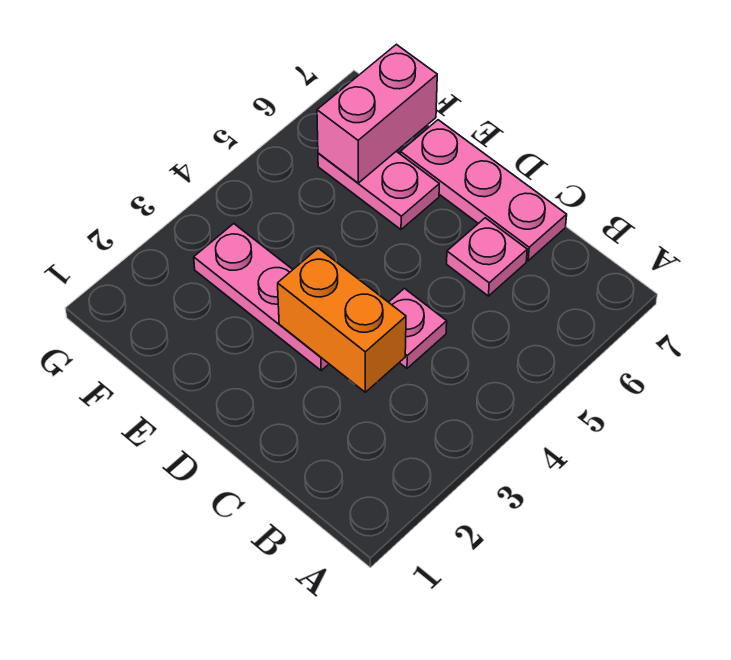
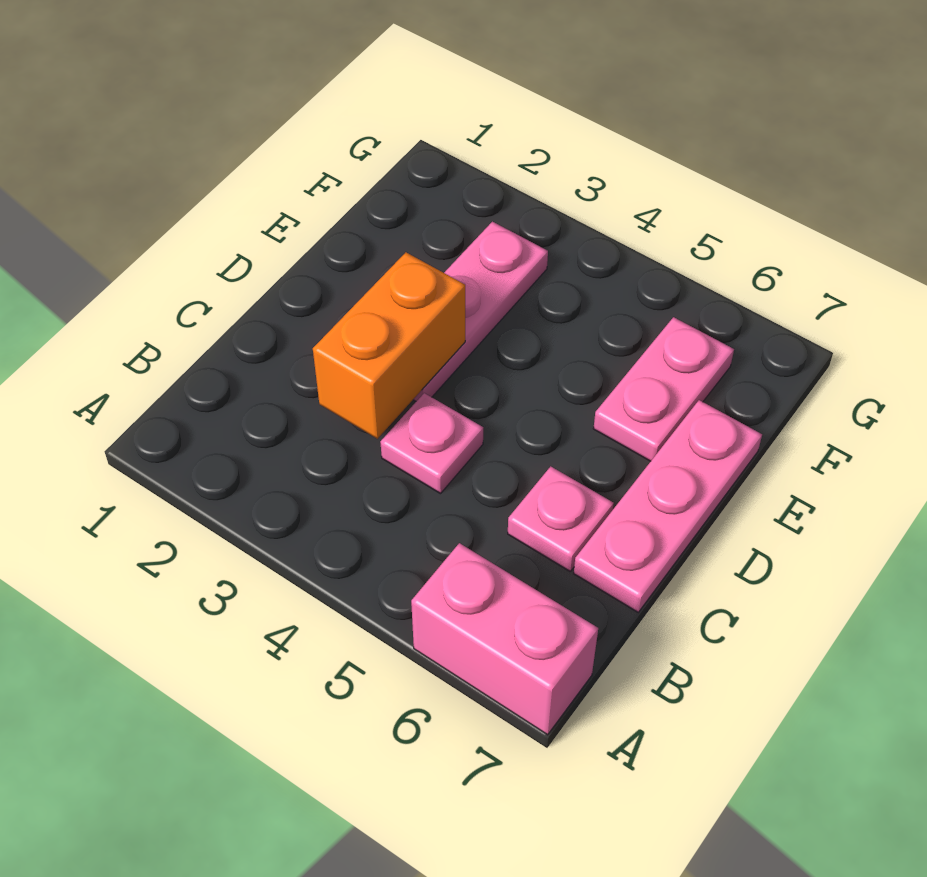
pink 1x2 brick [317,44,437,183] -> pink 1x2 brick moved to [411,543,598,735]

